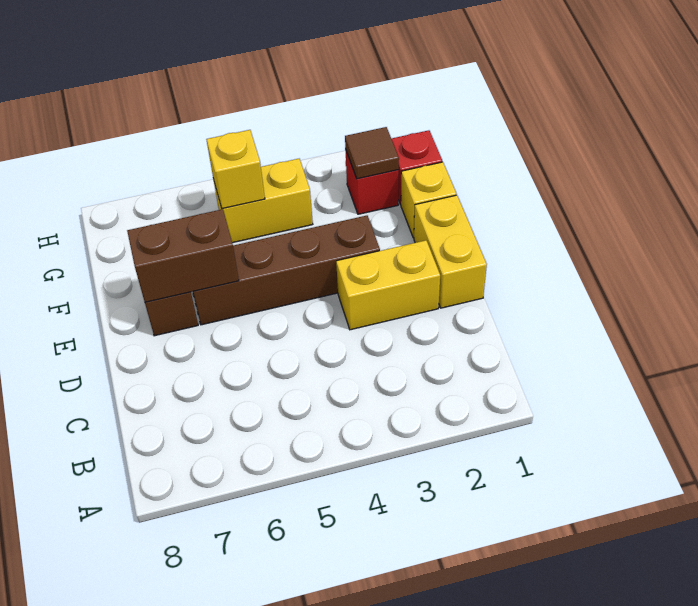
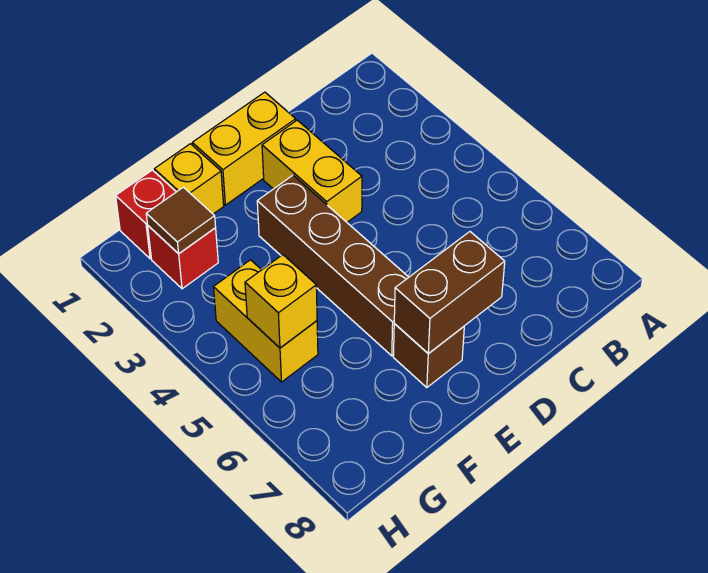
brown 1x2 brick [127,209,239,302] -> brown 1x2 brick turned to [394,232,505,354]

